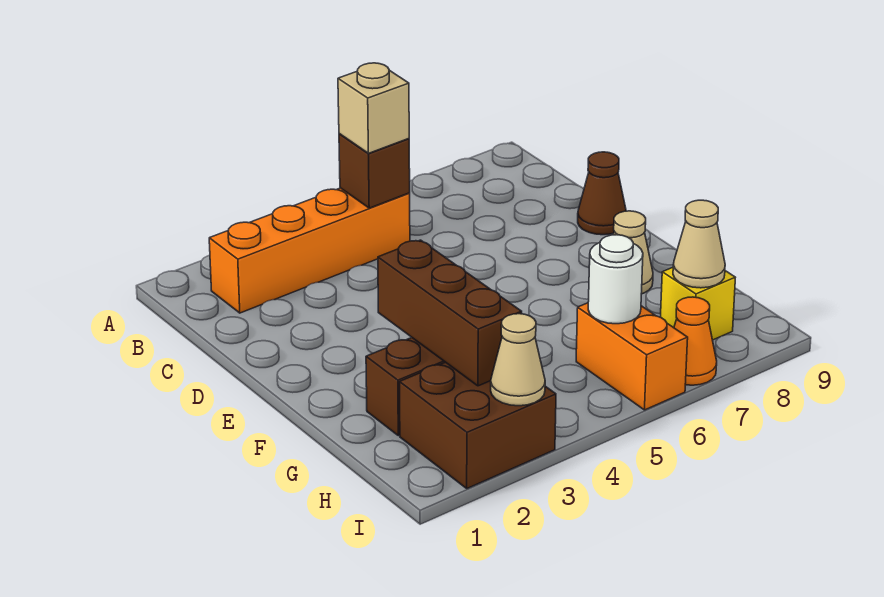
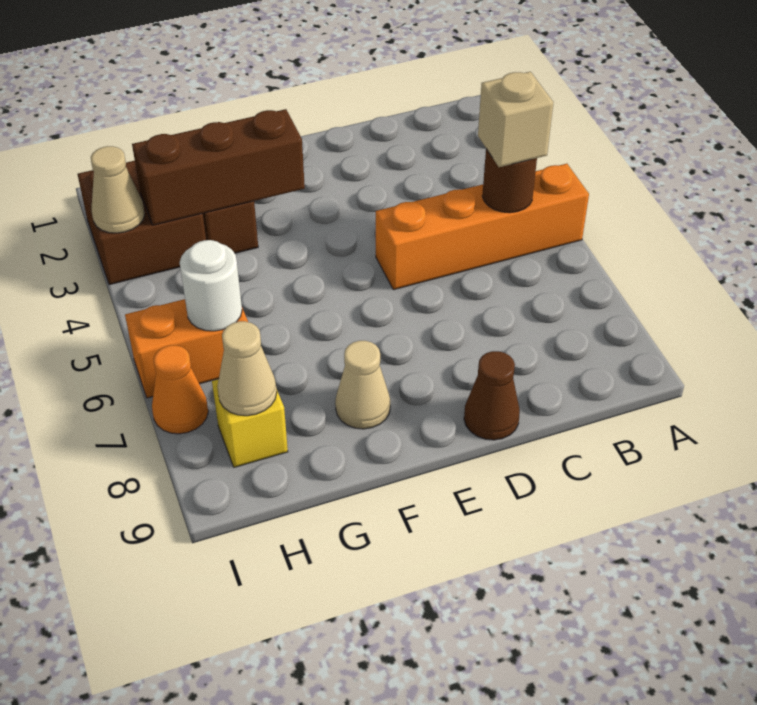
orange 1x4 brick [209,188,410,313] -> orange 1x4 brick turned to [376,164,589,290]
brown 1x1 brick [339,134,410,208] -> brown 1x1 round brick [482,149,537,213]

